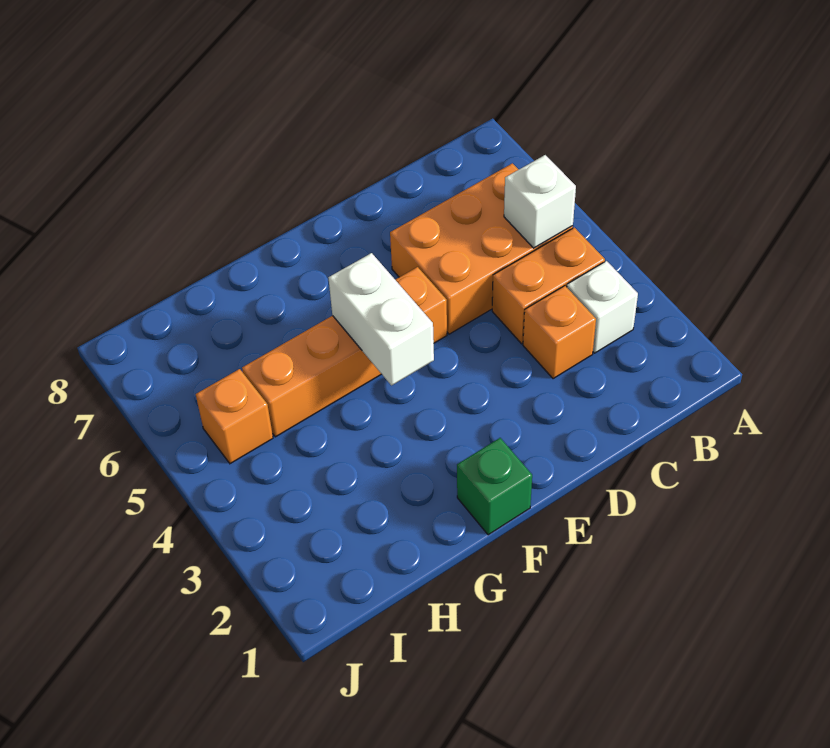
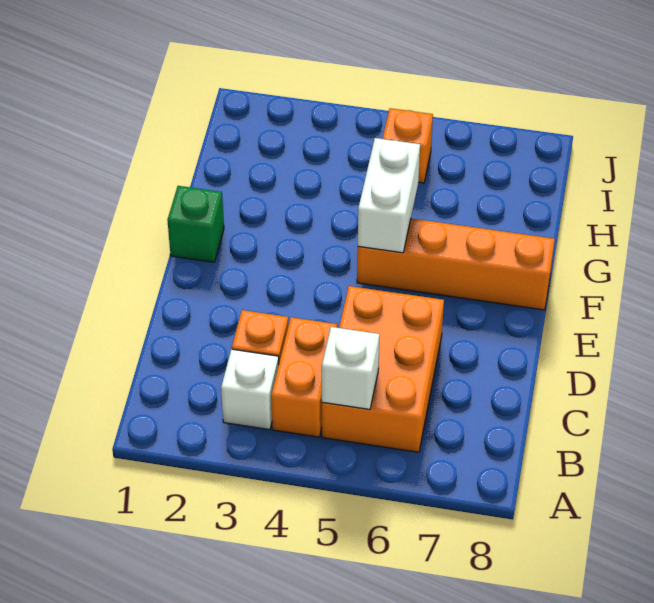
orange 1x4 brick [242,267,447,437] -> orange 1x4 brick turned to [357,218,555,310]
white 1x2 brick [329,253,434,385] -> white 1x2 brick turned to [358,138,420,253]

